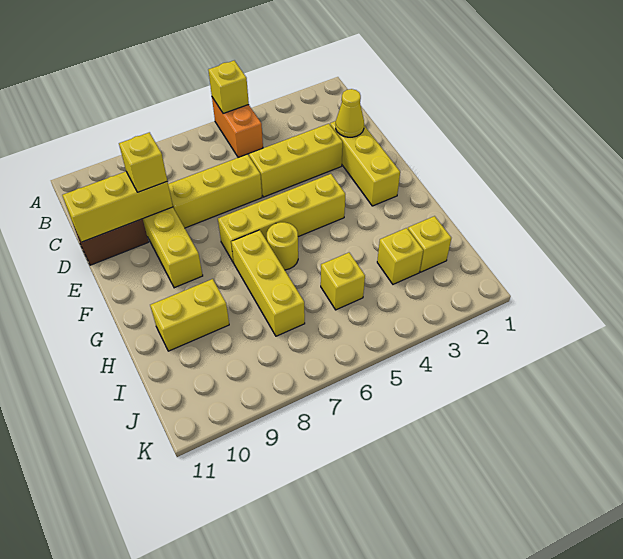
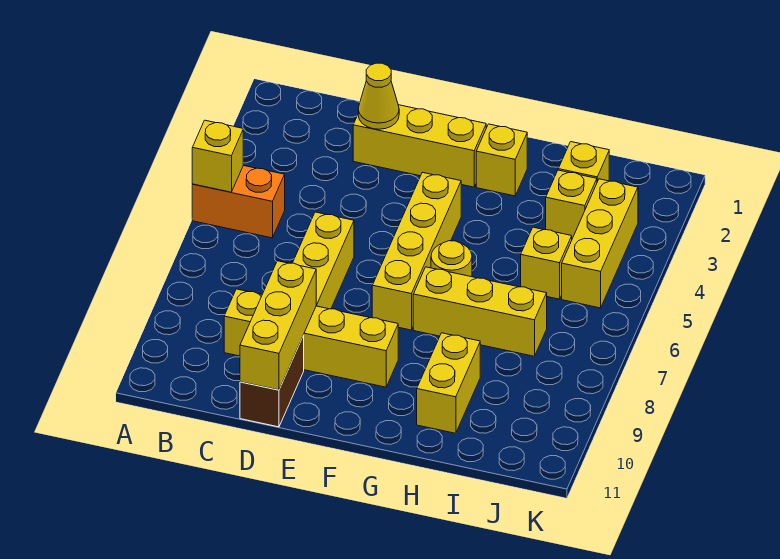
yellow 1x3 brick [249,124,343,197] -> yellow 1x3 brick moved to [562,179,638,308]
yellow 1x1 brick [119,132,167,192] -> yellow 1x1 brick moved to [476,124,527,196]

